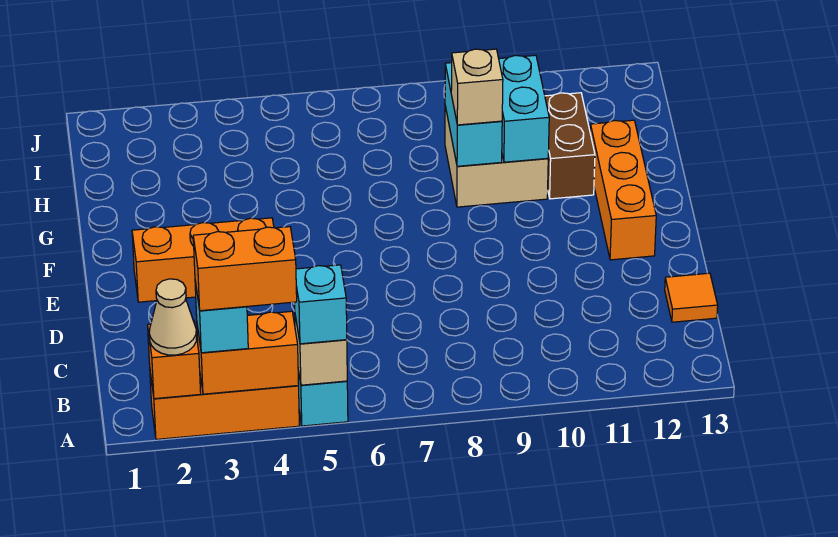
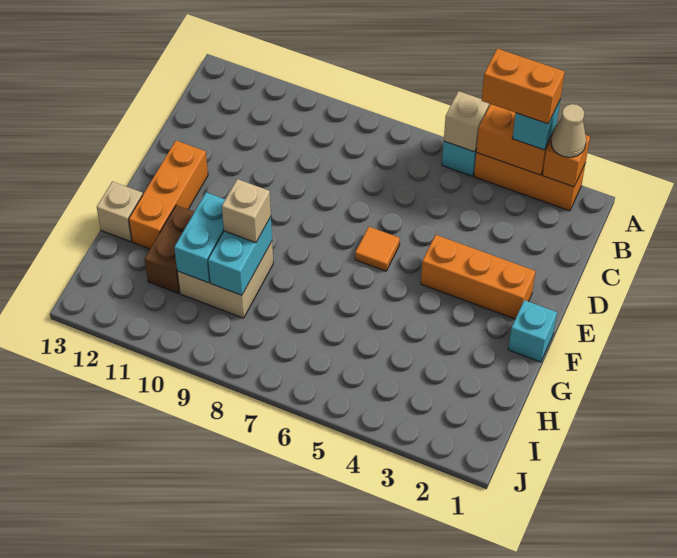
cyan 1x1 brick [295,265,347,344] -> cyan 1x1 brick moved to [508,300,557,362]
orange 1x1 tile [665,273,718,322] -> orange 1x1 tile moved to [355,227,400,271]
none -> tan 1x1 brick [97,181,143,242]

